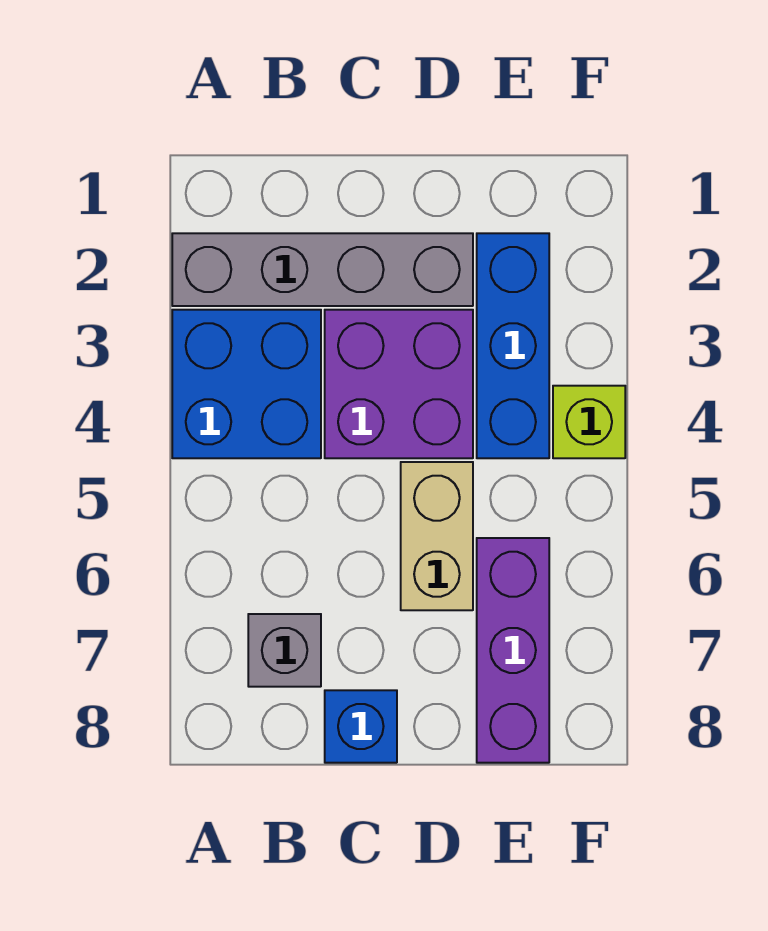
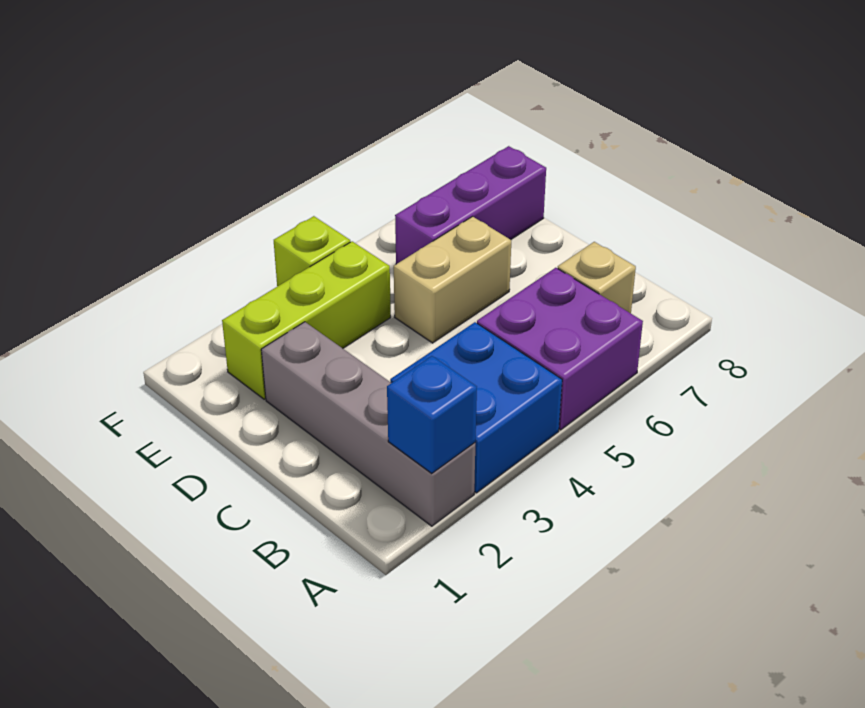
grey 1x1 brick [248,614,321,687] -> tan 1x1 brick [558,242,636,313]
purple 2x2 brick [325,310,473,458] -> purple 2x2 brick moved to [477,268,643,430]
blue 1x1 brick [325,690,397,763] -> blue 1x1 brick moved to [387,356,477,474]
blue 1x3 brick [477,233,549,458] -> lime 1x3 brick [222,241,391,399]

